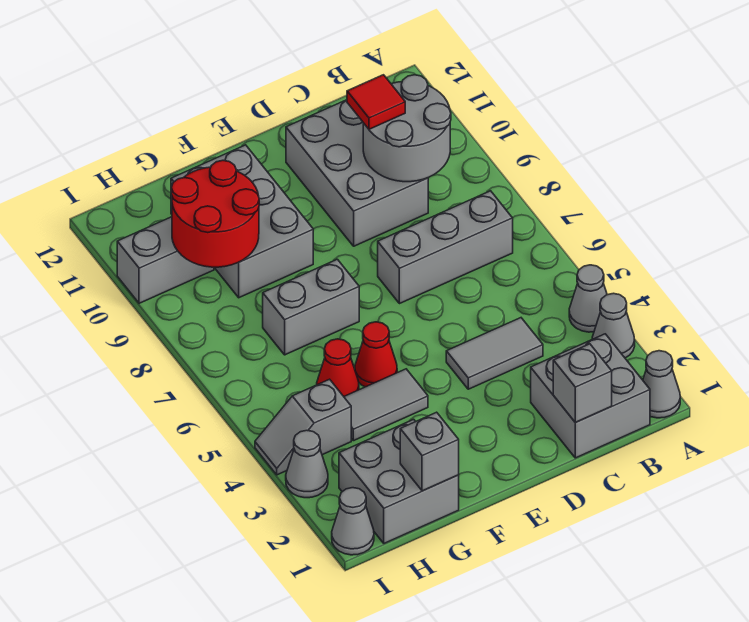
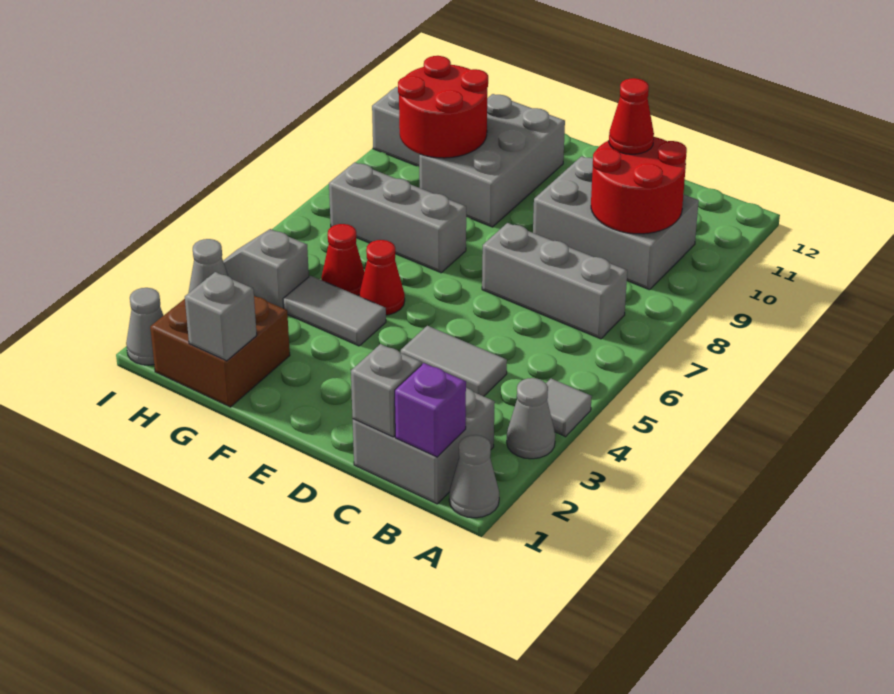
grey 1x1 cone [569,265,607,332] -> grey 1x1 tile [546,379,592,437]
none -> purple 1x1 brick [395,363,466,457]
grey 2x2 round brick [363,75,451,182] -> red 2x2 round brick [591,137,687,234]
grey 2x3 brick [286,100,428,246] -> grey 2x3 brick turned to [533,156,699,290]
red 1x1 tile [347,75,405,129] -> red 1x1 cone [609,78,654,154]
grey 1x2 brick [263,259,359,355] -> grey 1x3 brick [329,162,466,273]
grey 2x2 brick [339,419,459,543] -> brown 2x2 brick [150,296,290,407]

